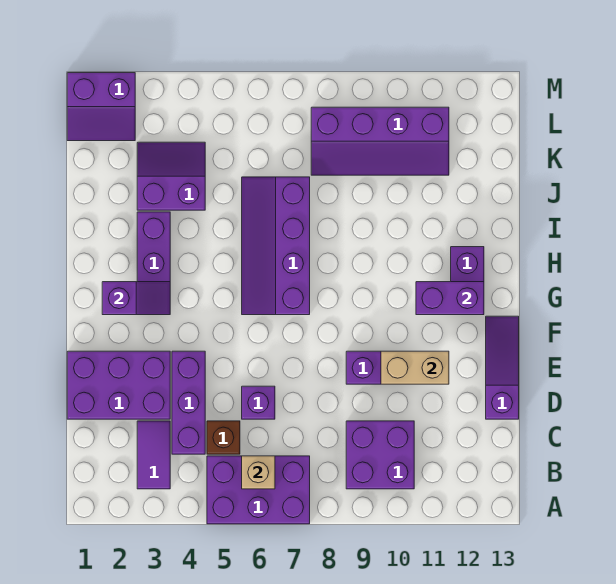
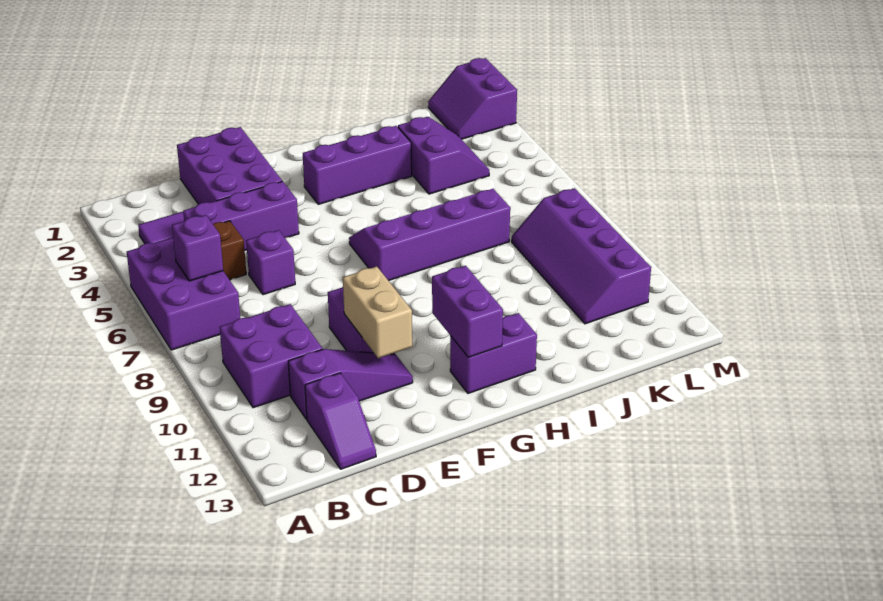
tan 1x1 brick [242,456,275,489] -> purple 1x1 brick [172,215,223,281]
purple 1x3 slope [486,316,519,419] -> purple 1x3 slope moved to [288,349,413,419]
purple 1x2 slope [102,282,170,315] -> purple 1x2 slope moved to [305,373,376,469]

